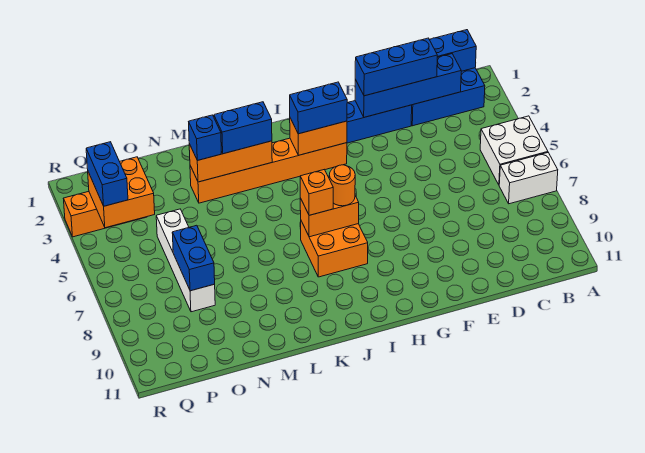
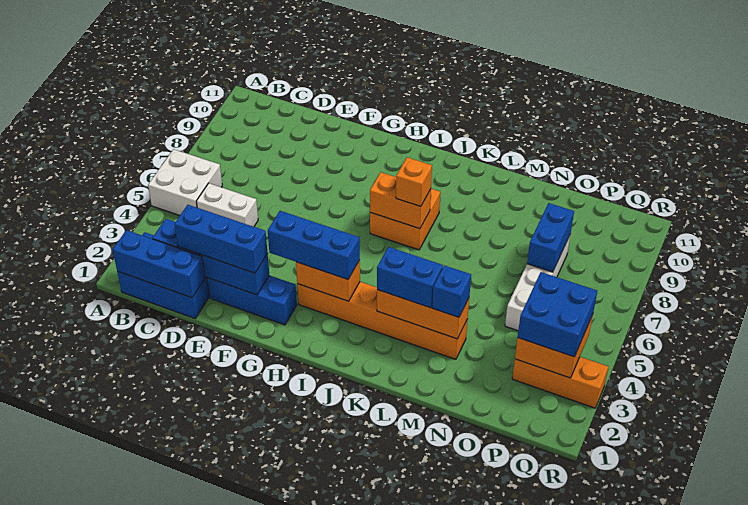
white 1x2 brick [499,153,558,204] -> white 1x2 brick moved to [196,183,258,227]
blue 1x2 brick [290,82,347,134] -> blue 1x3 brick [268,211,360,279]
orange 1x1 round brick [329,165,355,206] -> none
blue 1x2 brick [86,142,128,206] -> blue 2x2 brick [518,272,597,357]

